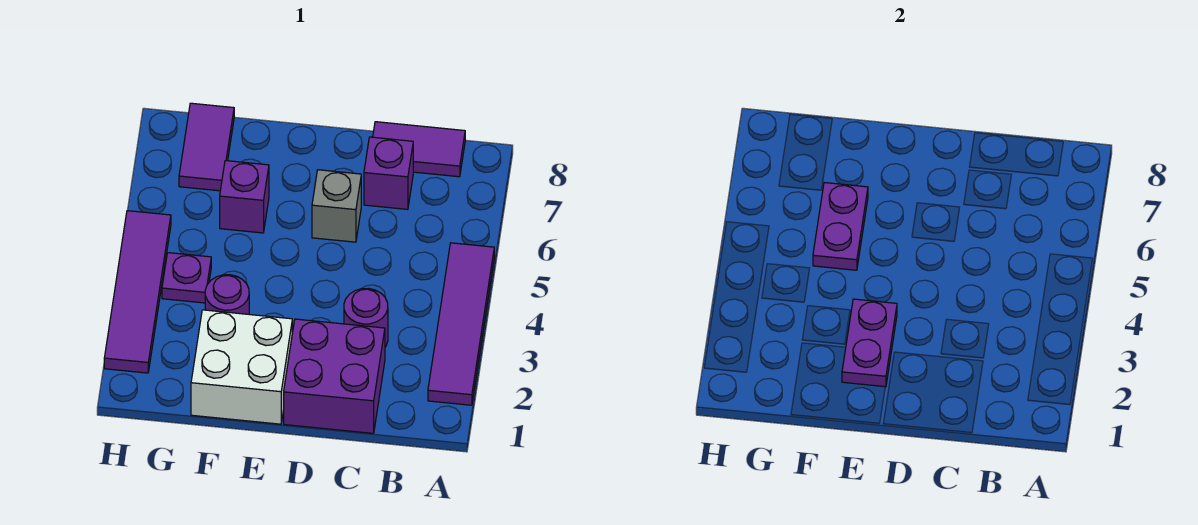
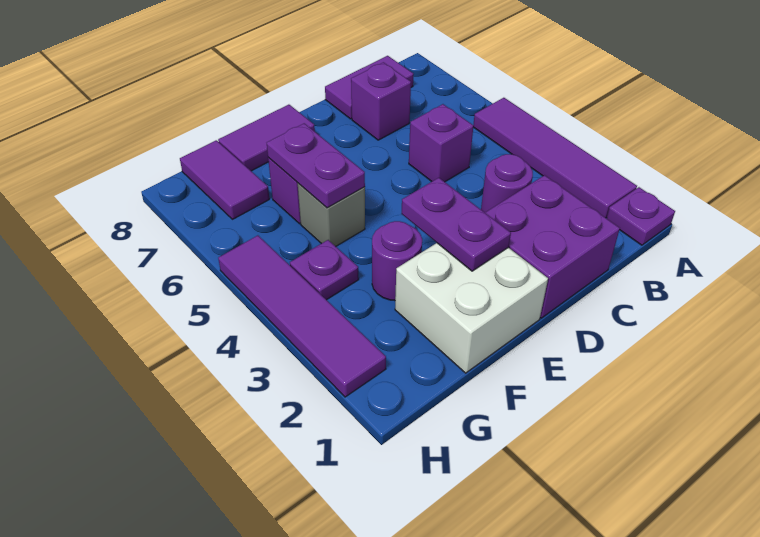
none -> purple 1x1 plate [607,187,675,245]
none -> purple 1x1 brick [409,104,473,182]
grey 1x1 brick [312,170,361,242] -> grey 1x1 brick moved to [298,183,365,246]
none -> purple 1x2 tile [218,105,315,171]

